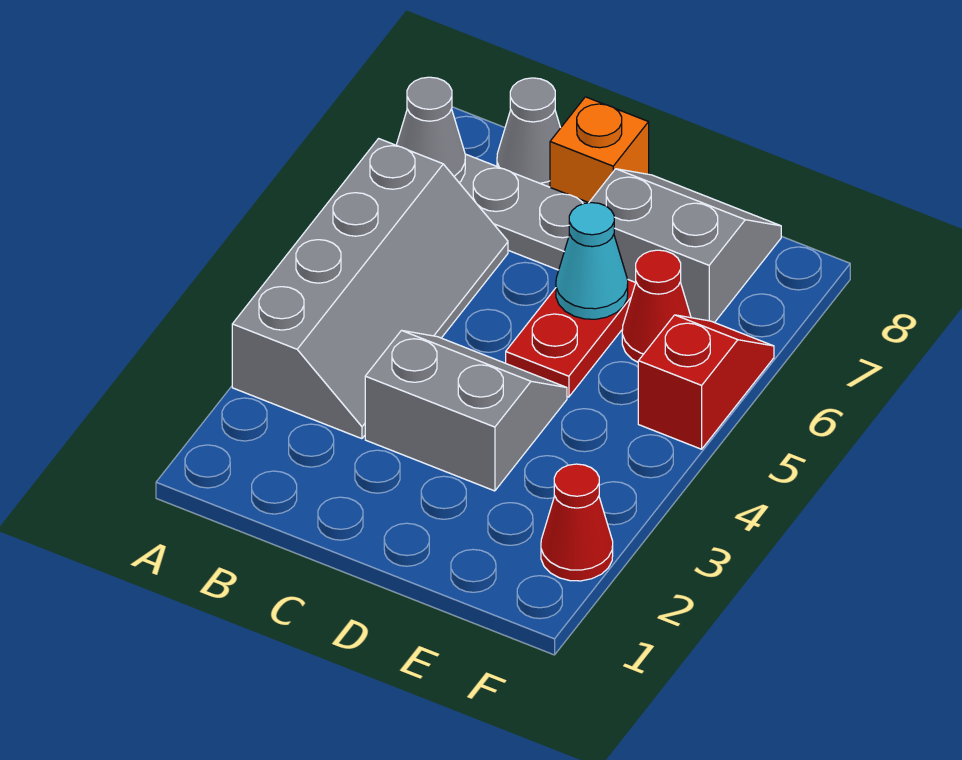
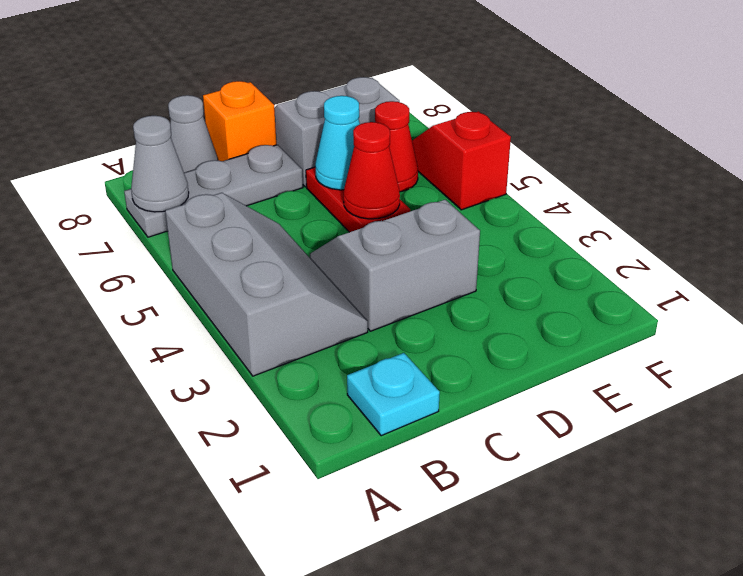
grey 2x4 slope [232,139,508,439] -> grey 2x3 slope [165,193,368,376]
none -> cyan 1x1 plate [347,353,440,436]
red 1x1 cone [541,464,613,581] -> red 1x1 cone moved to [344,122,400,219]

